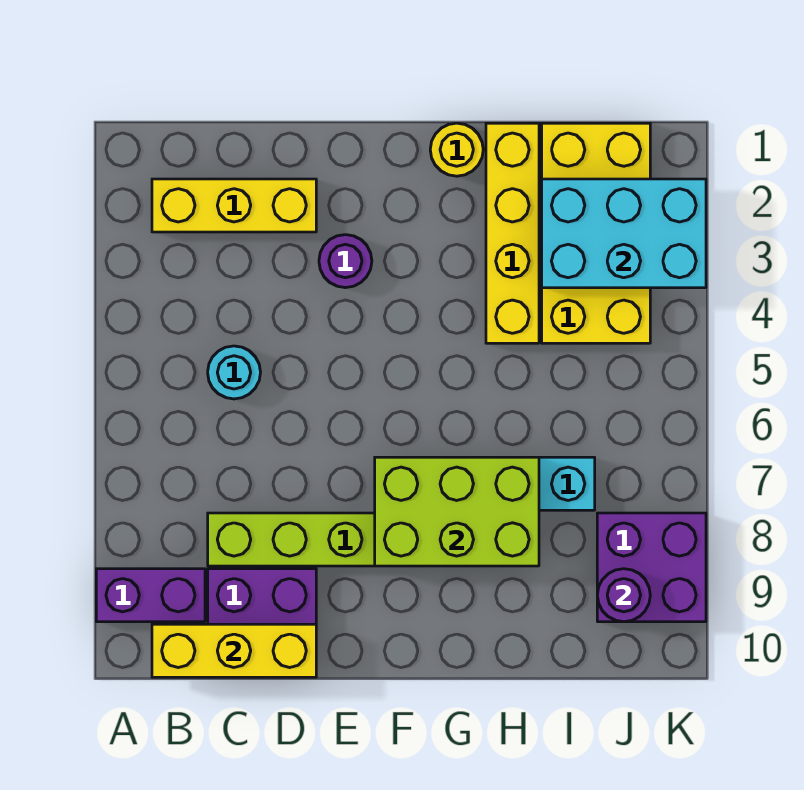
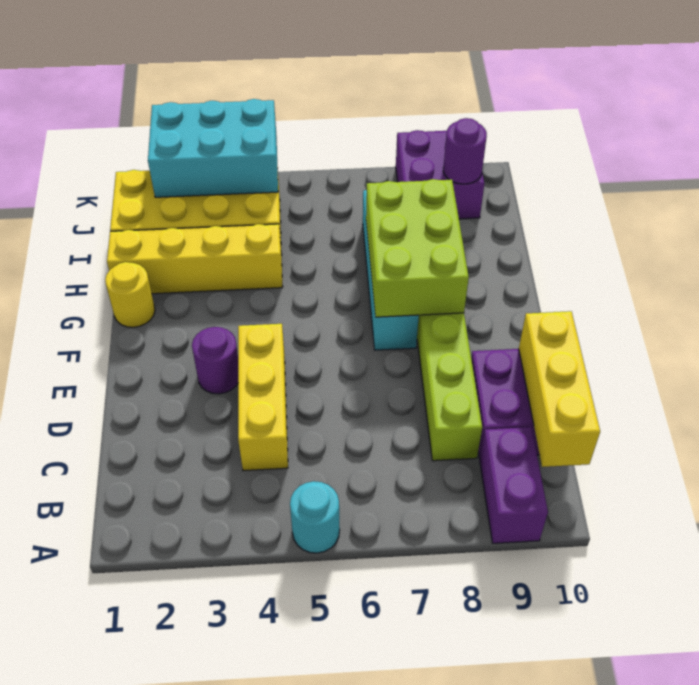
yellow 1x3 brick [152,179,316,232] -> yellow 1x3 brick moved to [238,324,288,471]
cyan 1x1 round brick [208,346,261,399] -> cyan 1x1 round brick moved to [290,481,340,553]
cyan 2x3 brick [542,179,706,288] -> cyan 2x3 brick turned to [148,99,278,197]

